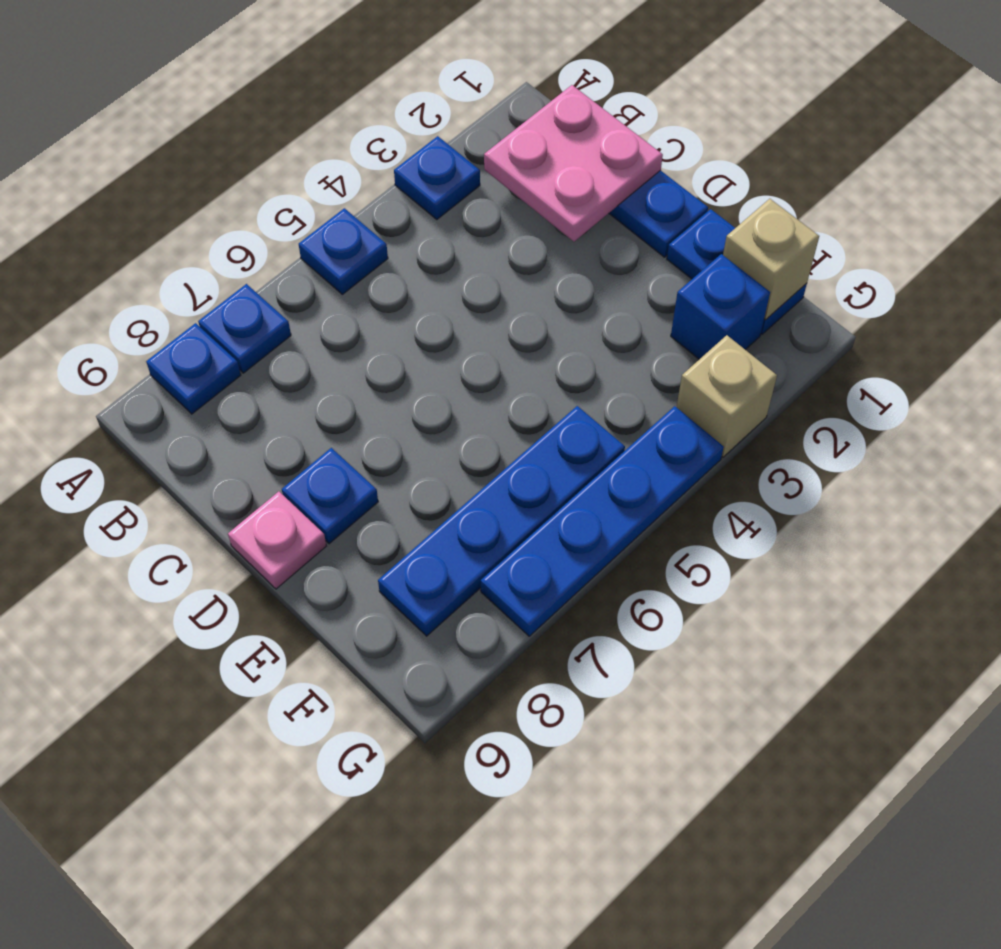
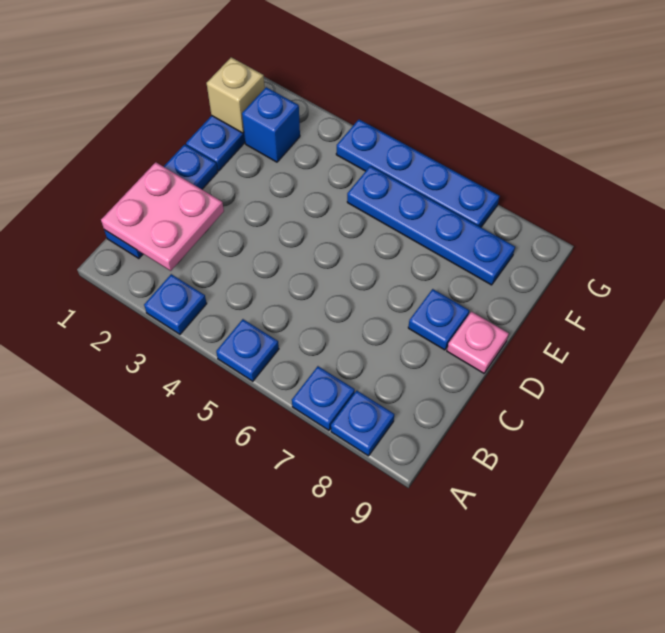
tan 1x1 brick [677,335,777,457] -> none

